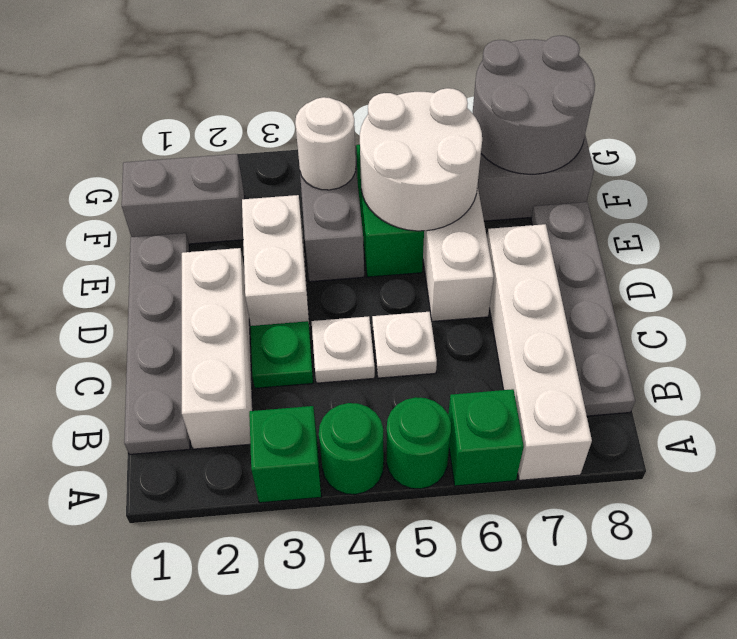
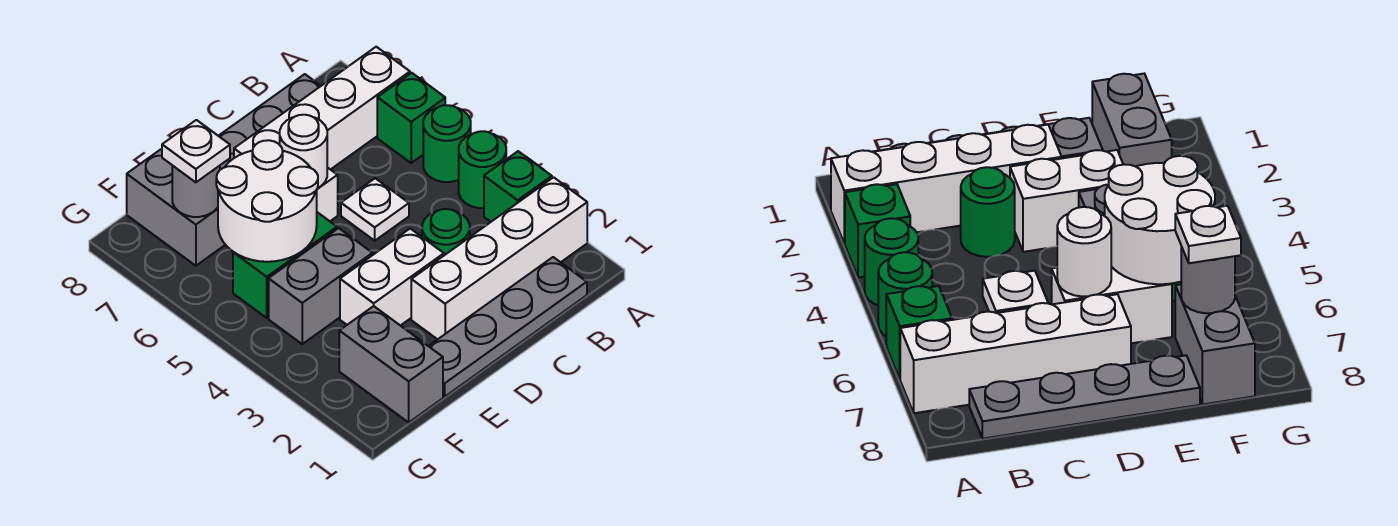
white 1x3 brick [182,248,253,449] -> white 1x4 brick [411,177,587,339]
green 1x1 plate [250,321,313,388] -> green 1x1 round brick [422,209,470,255]
white 1x1 plate [312,316,375,383] -> white 1x1 plate moved to [162,120,230,182]
white 1x1 round brick [295,97,356,190] -> white 1x1 round brick moved to [280,115,327,188]
grey 2x2 round brick [472,36,595,174] -> grey 1x1 round brick [172,166,220,217]

